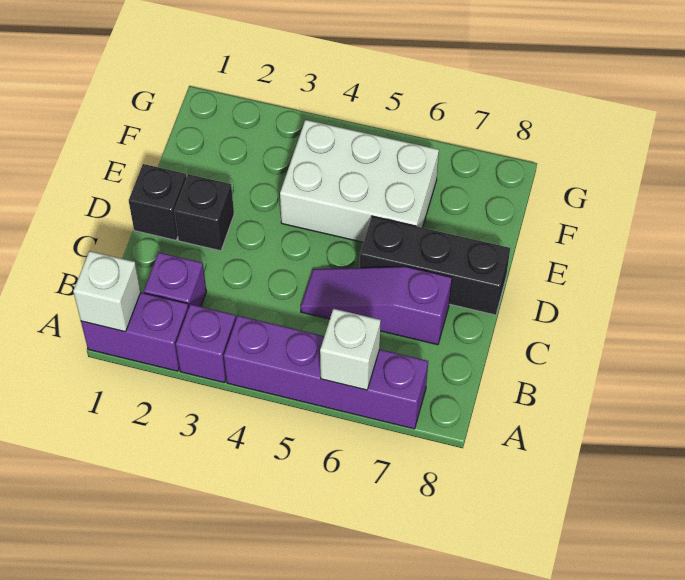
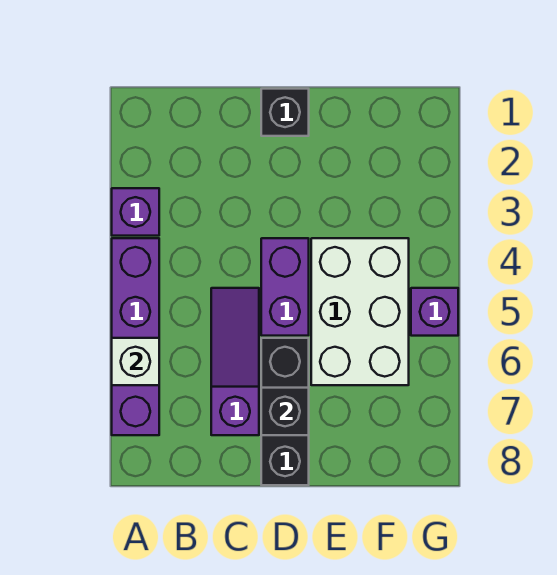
purple 1x2 brick [81,293,189,371] -> purple 1x2 brick moved to [261,238,309,336]
white 1x1 brick [73,251,141,332] -> none
purple 1x1 brick [144,253,206,308] -> purple 1x1 brick moved to [411,288,458,336]
black 1x1 brick [174,174,234,251] -> black 1x1 brick moved to [261,388,309,435]

